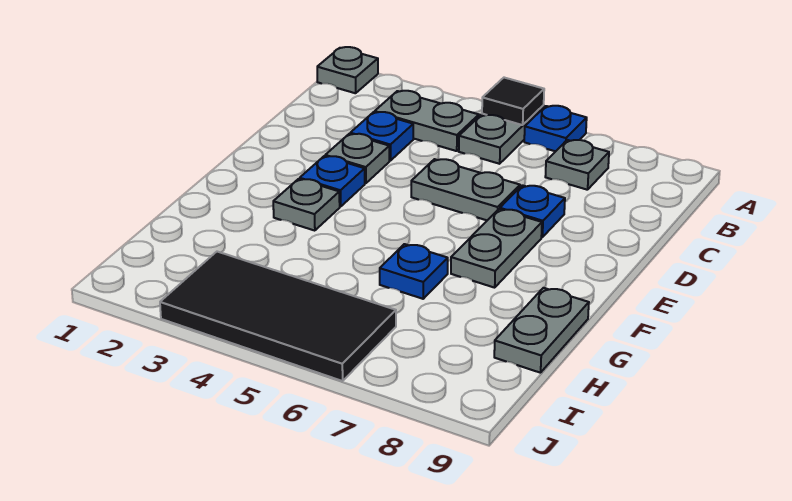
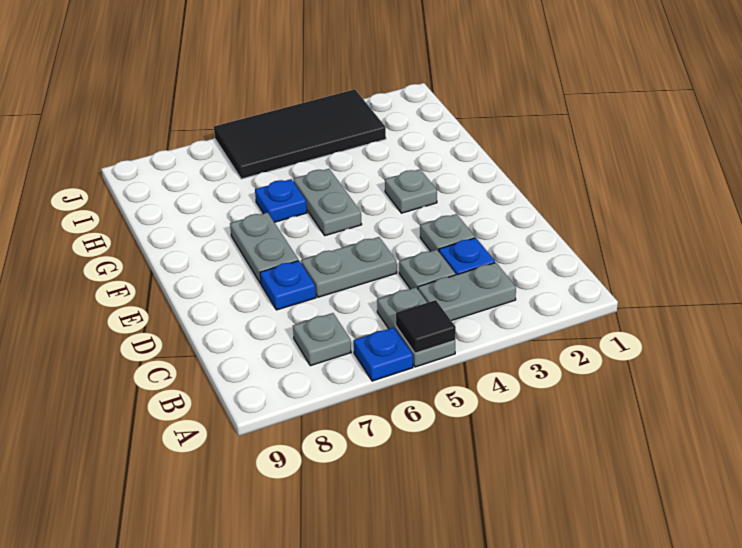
grey 1x1 plate [317,47,378,93] -> grey 1x1 plate moved to [399,250,456,289]
blue 1x1 plate [300,156,365,207] -> none
grey 1x2 plate [494,288,589,373] -> grey 1x2 plate moved to [293,169,362,236]

